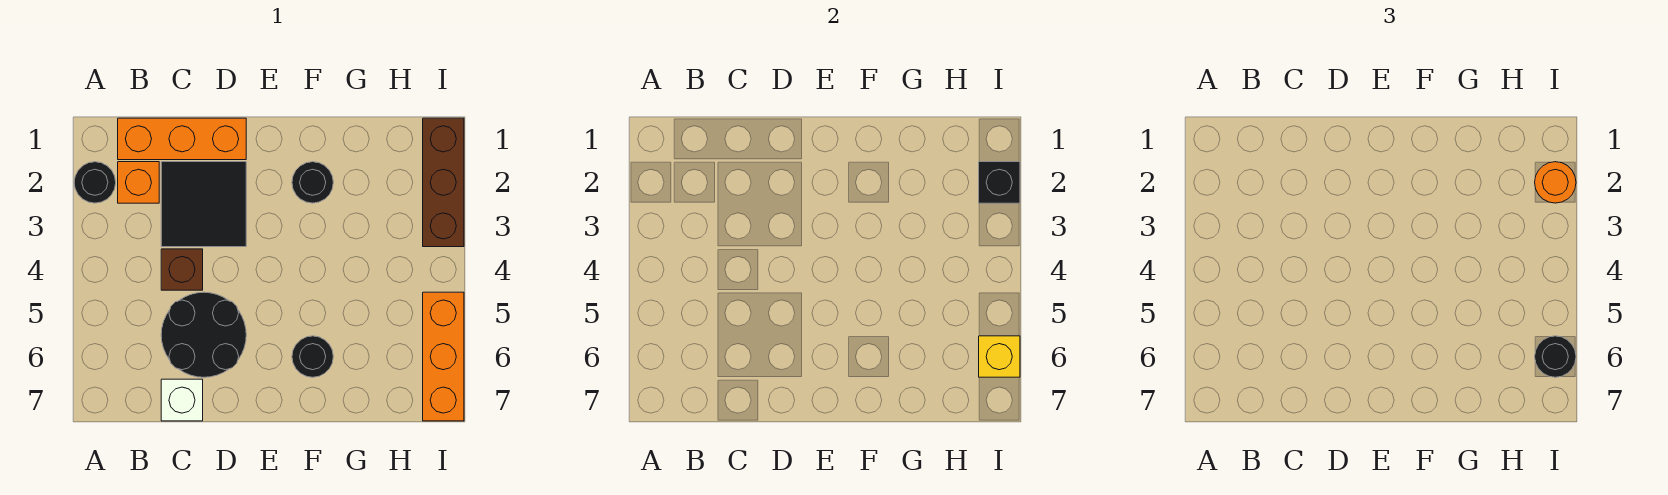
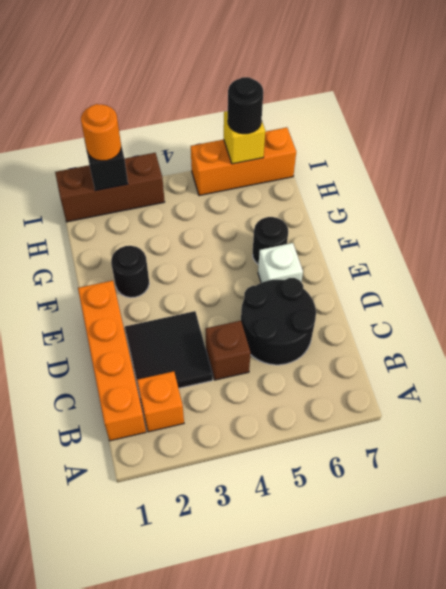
black 1x1 round brick [74,162,116,203] -> none
orange 1x3 brick [118,118,246,160] -> orange 1x4 brick [78,281,146,441]
white 1x1 brick [161,379,203,421] -> white 1x1 brick moved to [258,243,303,283]

